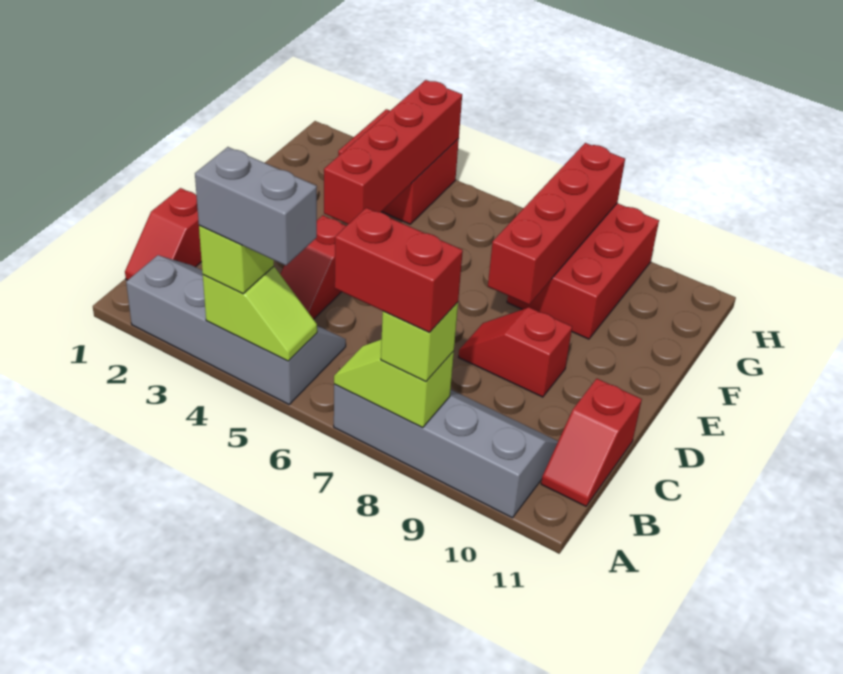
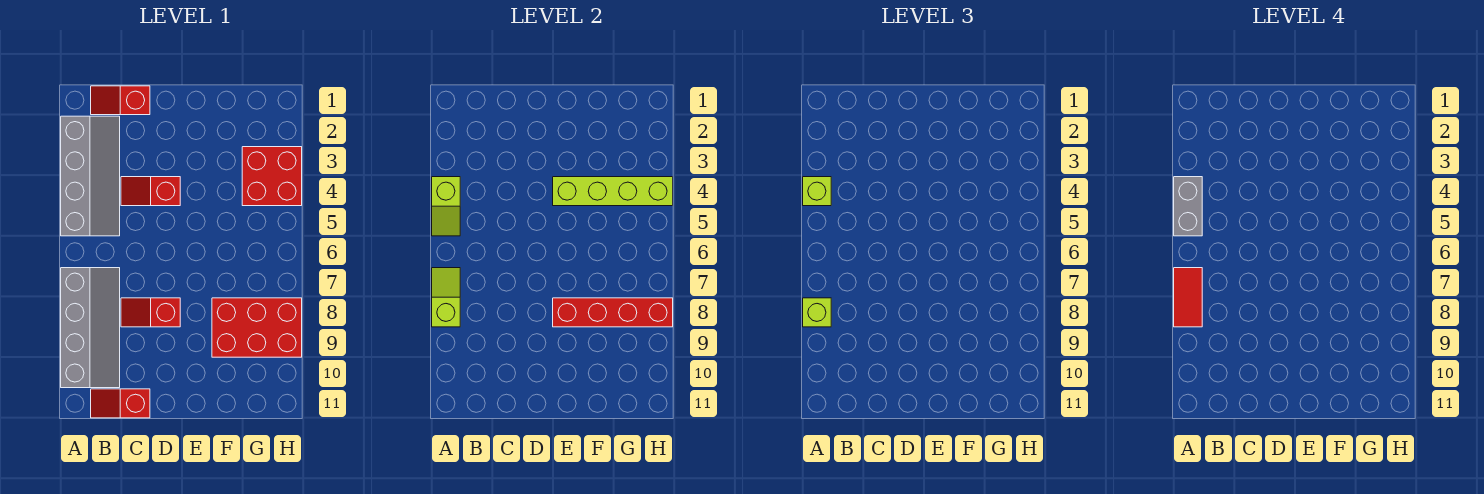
red 1x2 brick [335,208,463,333] -> red 1x2 tile [1174,268,1202,327]
red 1x2 slope [459,307,572,397] -> red 1x2 slope turned to [121,298,180,327]
red 1x4 brick [324,80,462,224] -> lime 1x4 brick [553,177,673,206]

